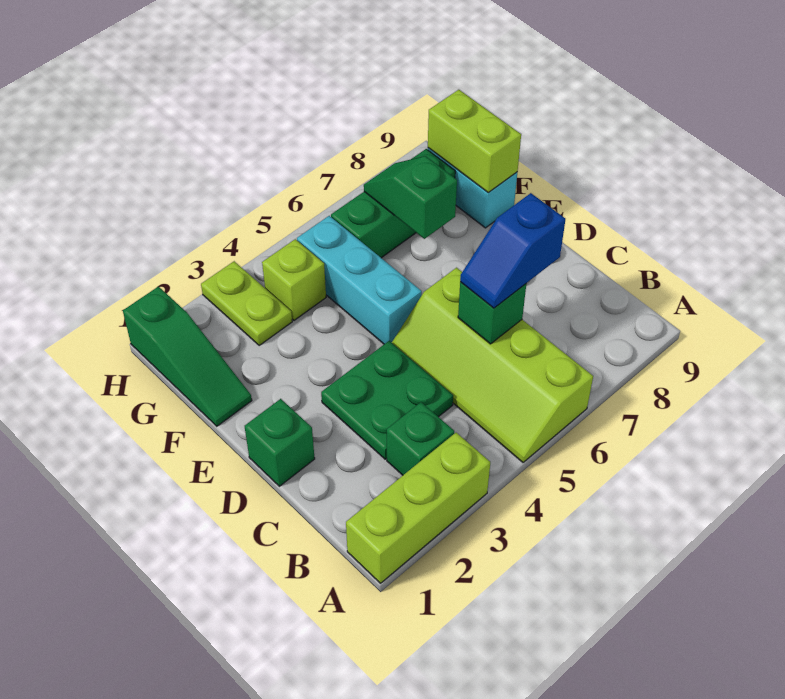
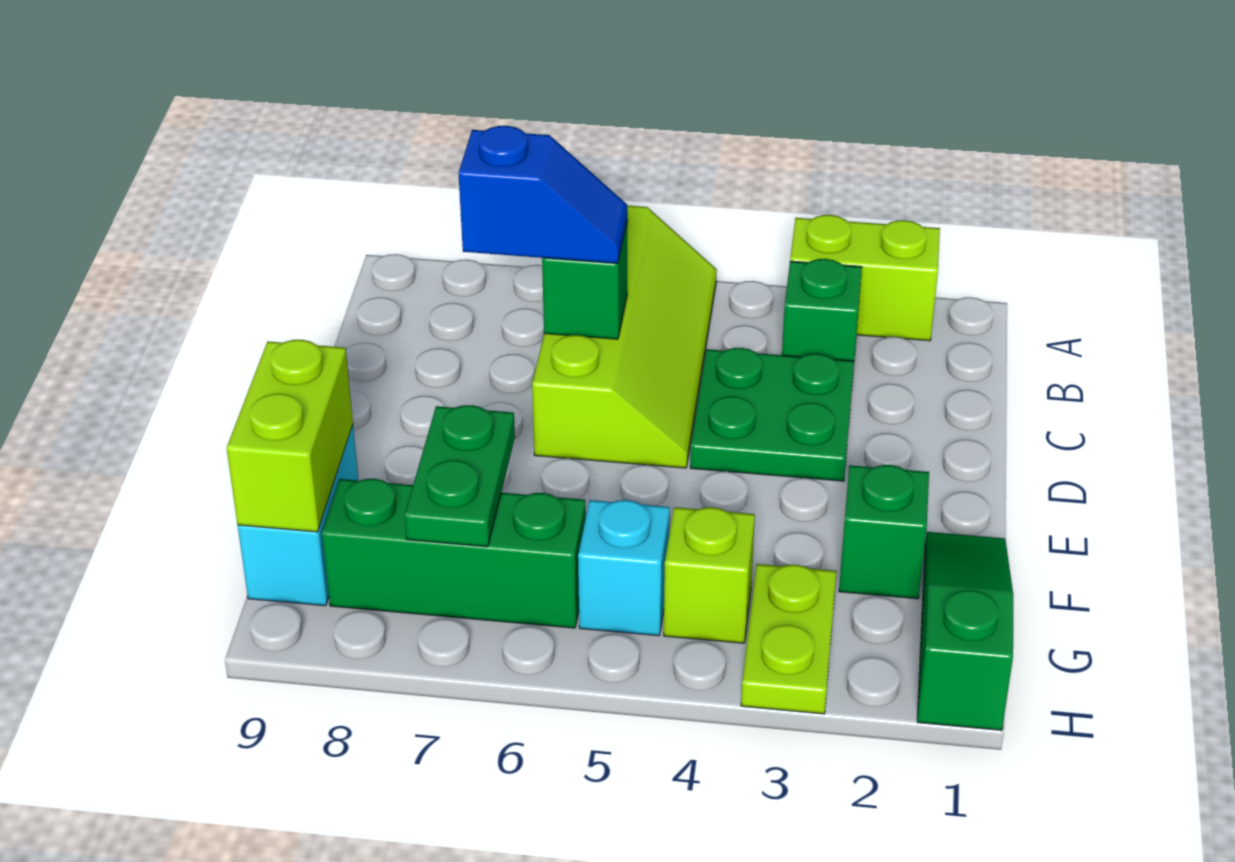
lime 1x3 brick [346,433,490,583] -> lime 1x2 brick [790,215,940,341]
green 1x1 brick [245,399,315,486] -> green 1x1 brick moved to [839,465,929,599]
cyan 1x3 brick [297,216,422,344] -> cyan 1x1 brick [578,500,670,636]
green 1x2 slope [364,156,457,239] -> green 1x2 plate [405,405,515,547]

